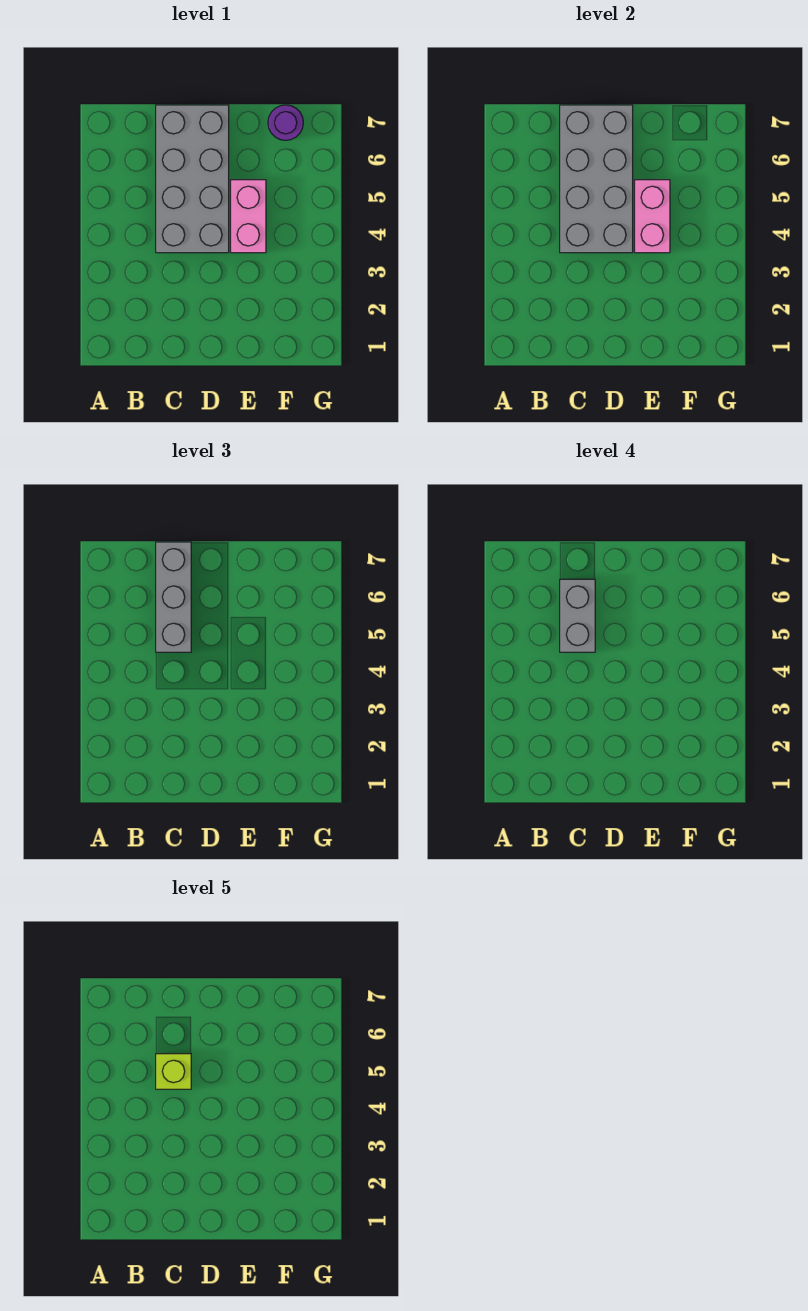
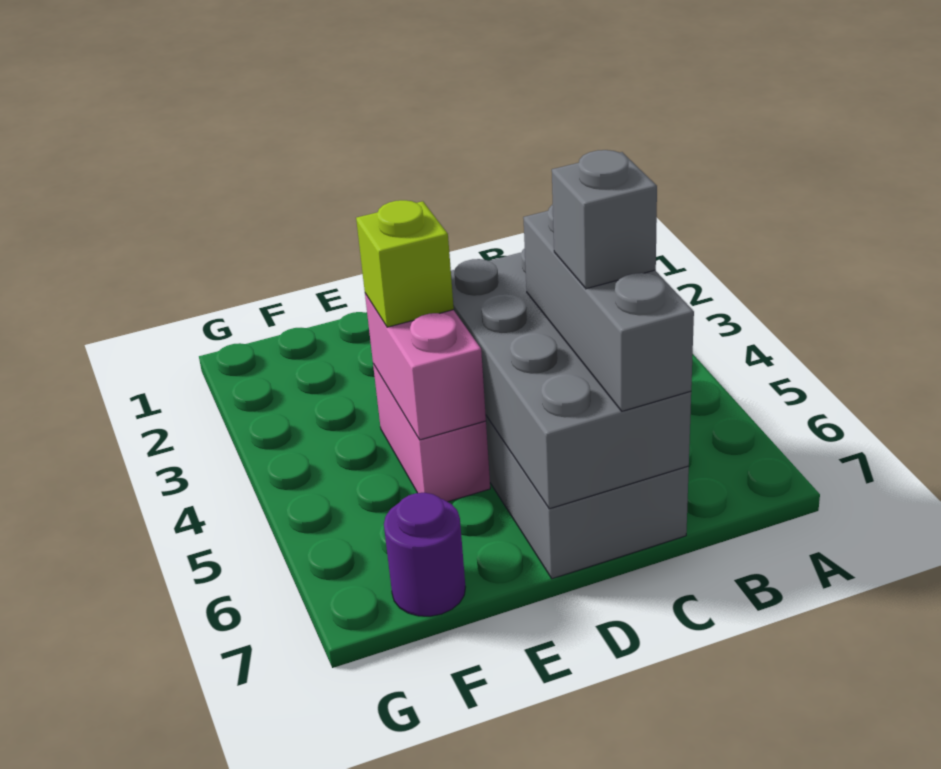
grey 1x2 brick [560,579,595,652] -> grey 1x1 brick [552,150,657,289]
lime 1x1 brick [156,1054,191,1089] -> lime 1x1 brick moved to [356,200,454,327]

